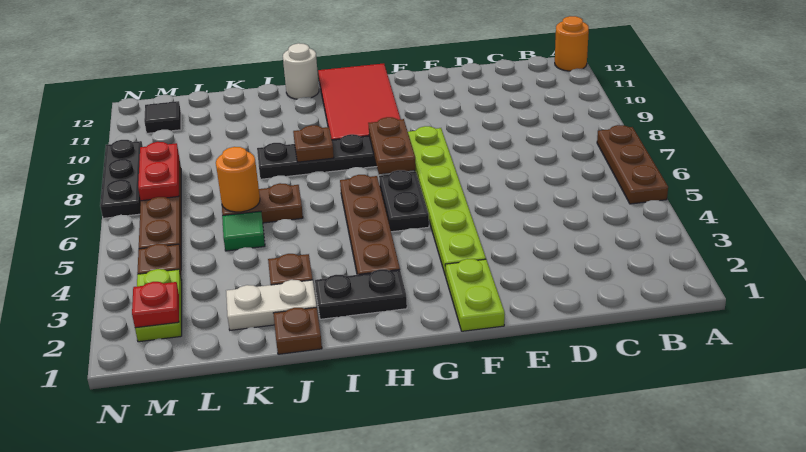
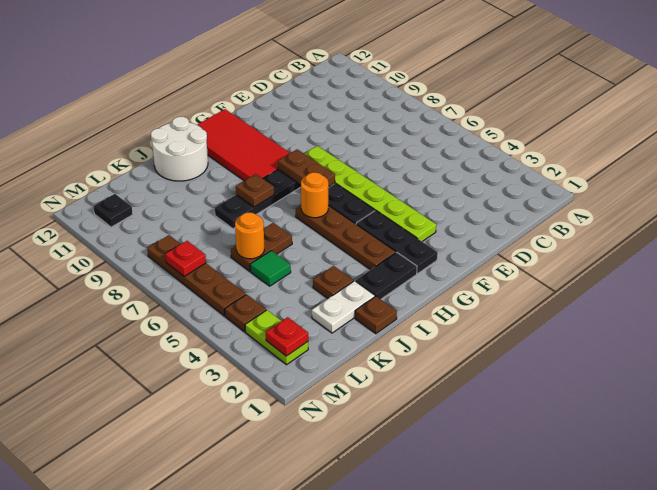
brown 1x3 plate [597,125,668,204] -> none
orange 1x1 round brick [555,16,589,71] -> orange 1x1 round brick moved to [301,172,328,218]
lime 1x2 plate [445,259,505,331] -> none
white 1x1 round brick [283,43,319,99] -> white 2x2 round brick [151,117,208,181]
red 1x2 plate [138,142,179,201] -> red 1x1 plate [165,241,206,276]
black 1x1 tile [144,101,181,133] -> black 1x1 plate [93,194,133,227]
black 1x3 plate [100,140,143,218] -> black 1x3 plate moved to [356,210,438,273]

